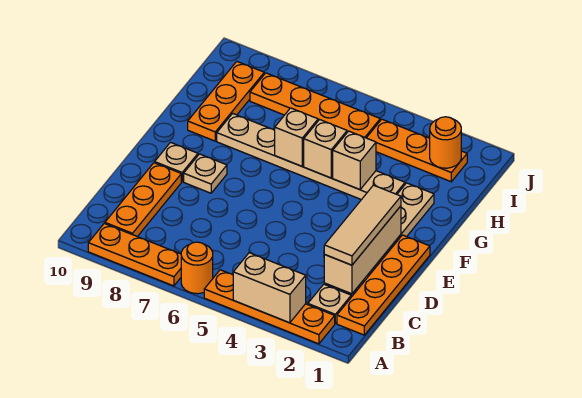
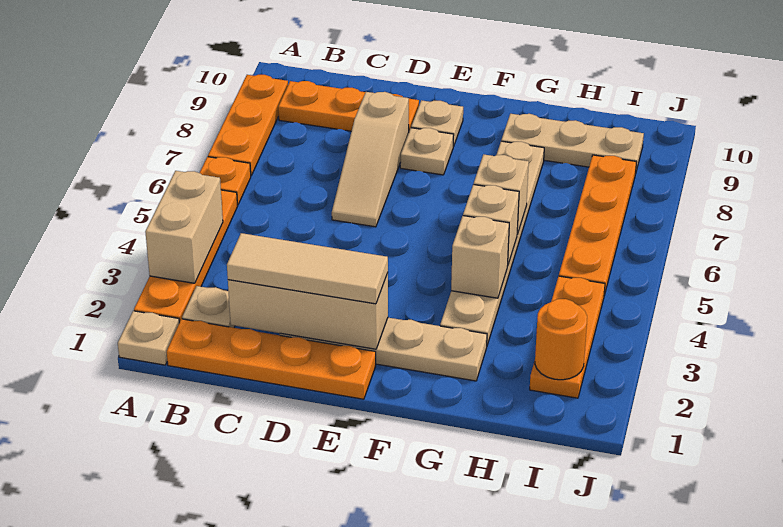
none -> tan 1x1 plate [118,311,179,365]
orange 1x1 round brick [181,242,213,294] -> orange 1x1 plate [200,157,251,205]
none -> tan 1x3 slope [332,92,409,227]
orange 1x3 plate [188,62,264,141] -> tan 1x3 plate [501,114,644,171]

